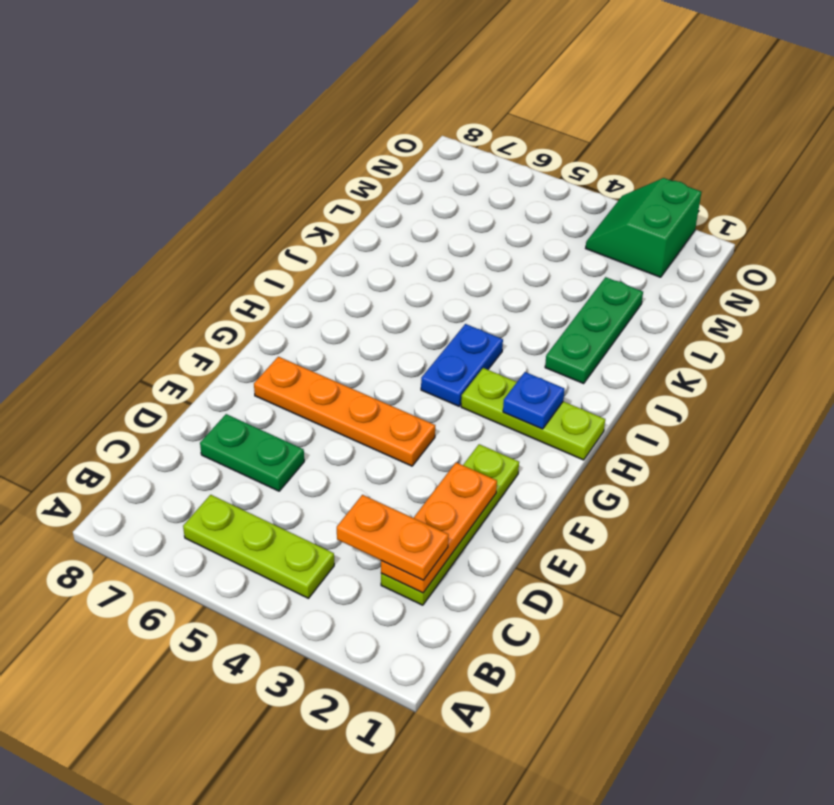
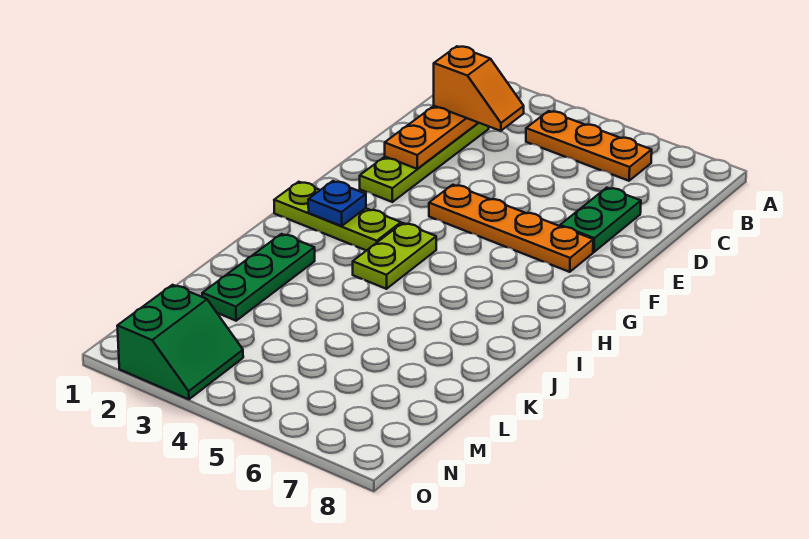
lime 1x3 plate [183,495,334,598] -> orange 1x3 plate [526,111,652,181]
orange 1x2 plate [337,495,449,580] -> orange 1x2 slope [434,46,524,131]
green 1x2 plate [200,414,304,491] -> green 1x2 plate turned to [560,188,641,252]
blue 1x2 plate [421,324,503,406] -> lime 1x2 plate [353,223,436,289]

